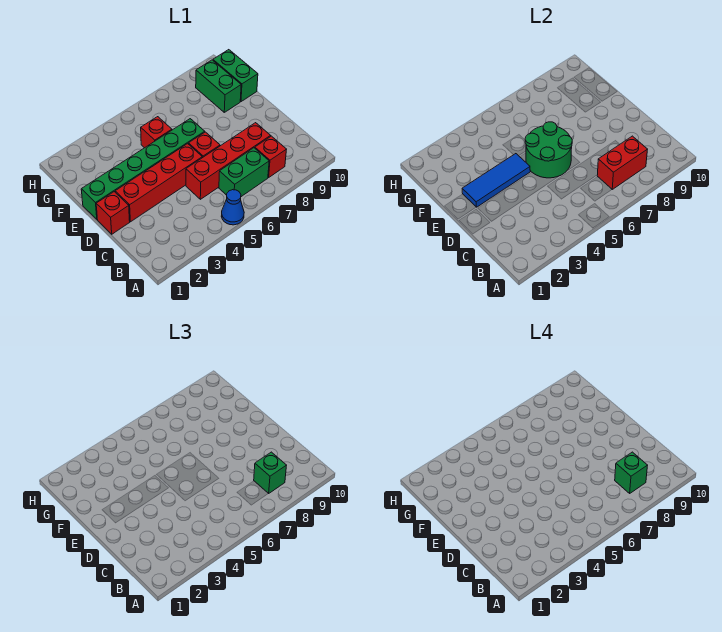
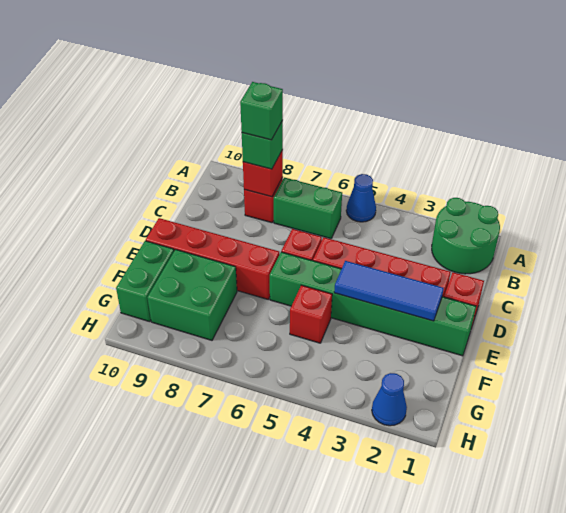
red 1x2 brick [597,136,648,189] -> red 1x1 brick [243,150,283,197]
red 1x4 brick [186,123,271,199] -> red 1x4 brick moved to [146,218,279,299]
green 2x2 round brick [525,122,572,178] -> green 2x2 round brick moved to [432,198,500,274]
green 1x2 brick [196,60,241,112] -> green 2x2 brick [147,249,237,340]
none -> blue 1x1 cone [372,373,407,426]

